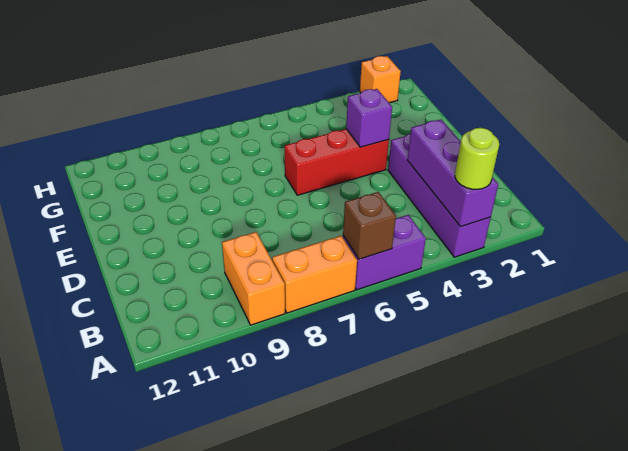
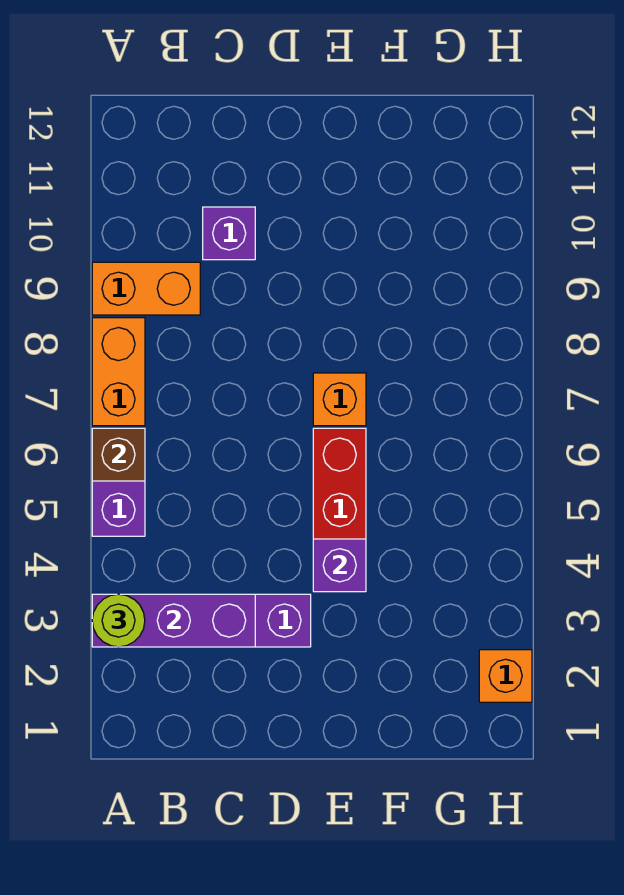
none -> purple 1x1 brick [203,207,255,260]
none -> orange 1x1 brick [313,373,366,426]

